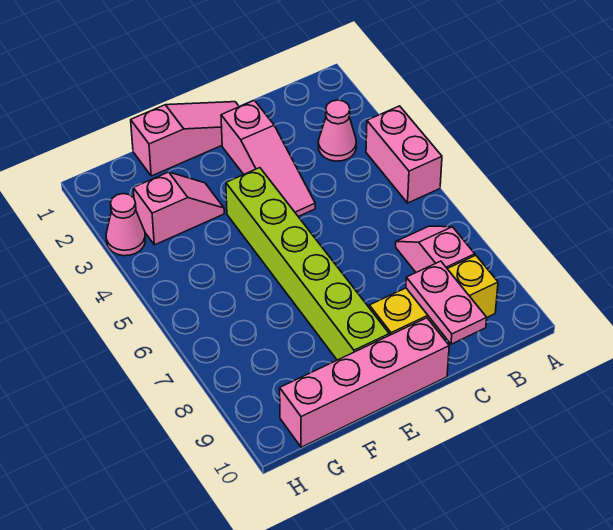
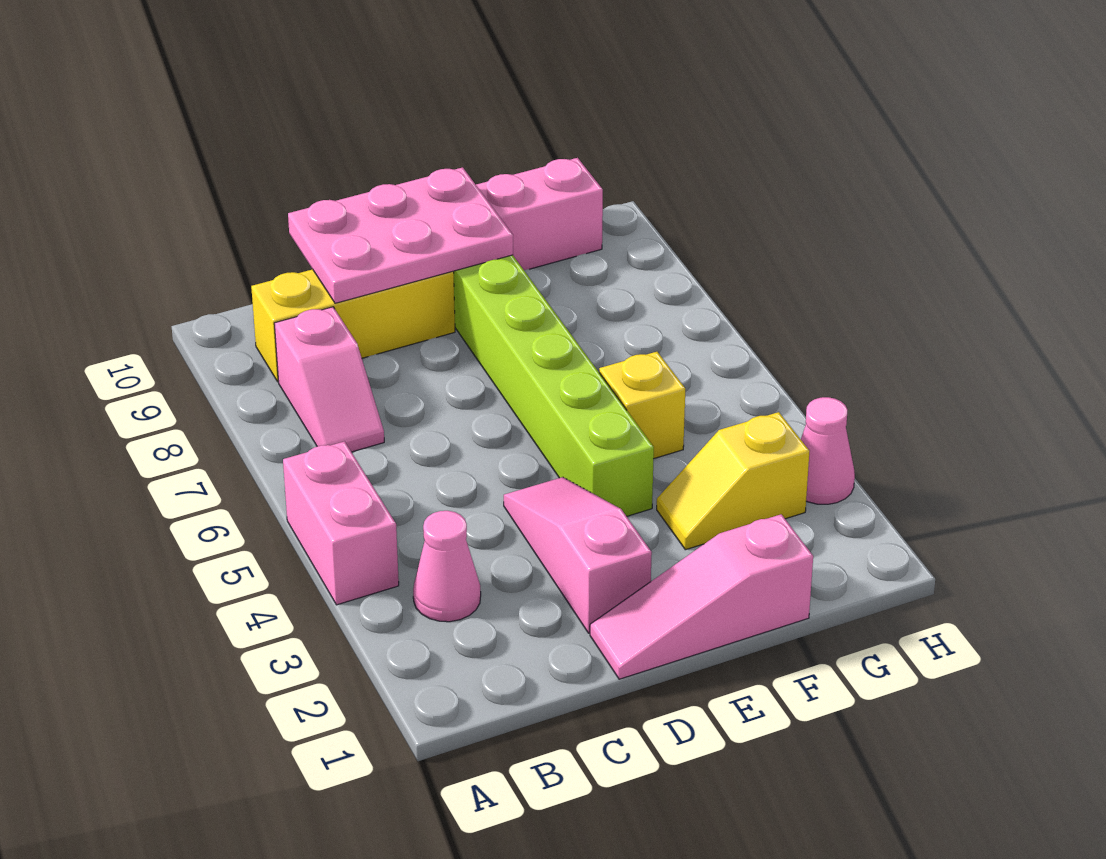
pink 1x2 plate [406,261,487,344] -> pink 2x3 plate [288,167,513,303]
pink 1x2 slope [133,172,224,245] -> yellow 1x2 slope [657,412,810,550]
none -> yellow 1x1 brick [599,352,685,458]

